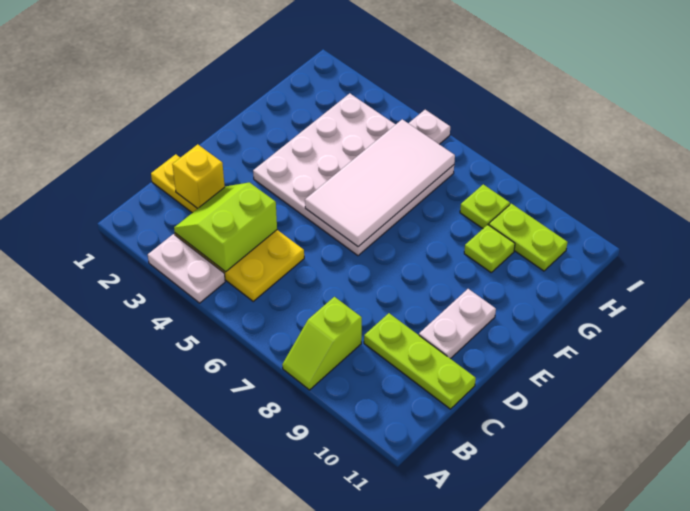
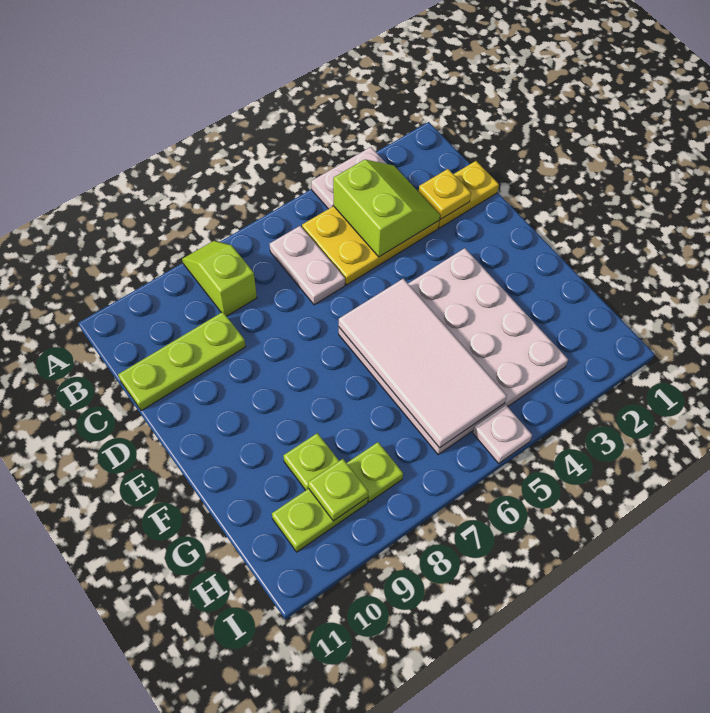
yellow 1x1 brick [172,144,225,209] -> yellow 1x1 plate [419,169,471,219]
white 1x2 plate [419,289,496,359] -> white 1x2 plate moved to [270,226,345,305]
none -> lime 1x1 plate [308,459,368,521]

